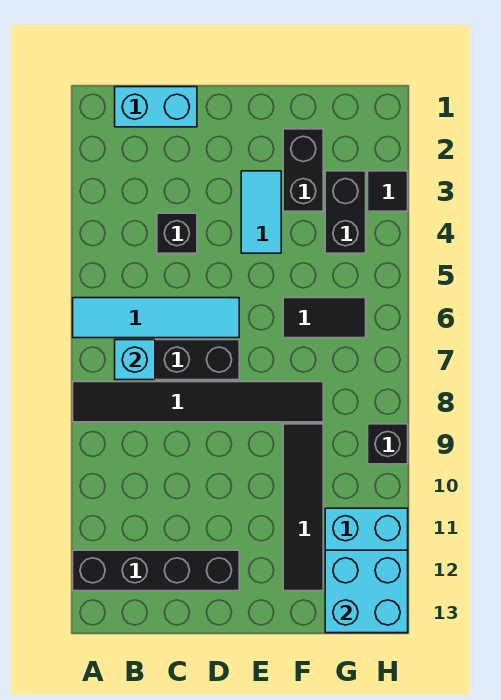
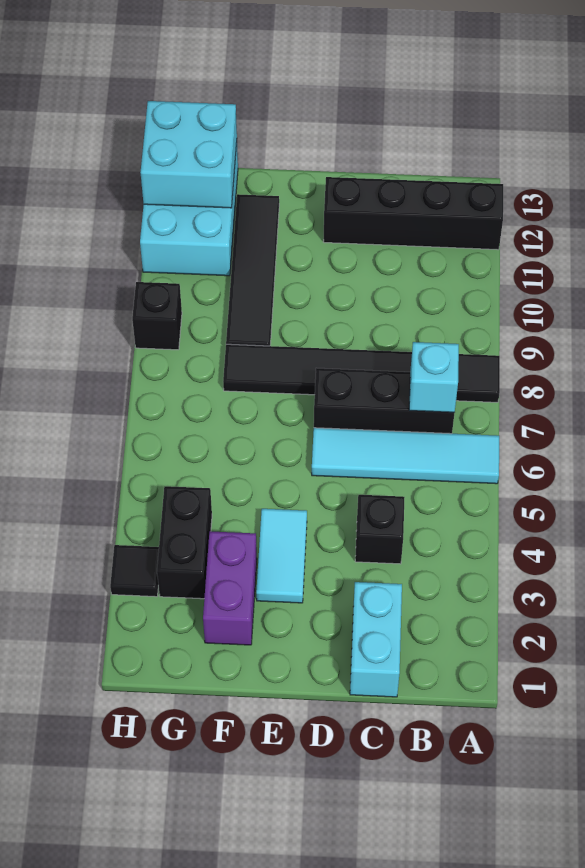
cyan 1x2 brick [115,87,197,127] -> cyan 1x2 brick turned to [350,582,402,697]
black 1x2 brick [283,129,323,211] -> purple 1x2 brick [203,531,257,645]
black 1x2 tile [283,298,366,338] -> none

